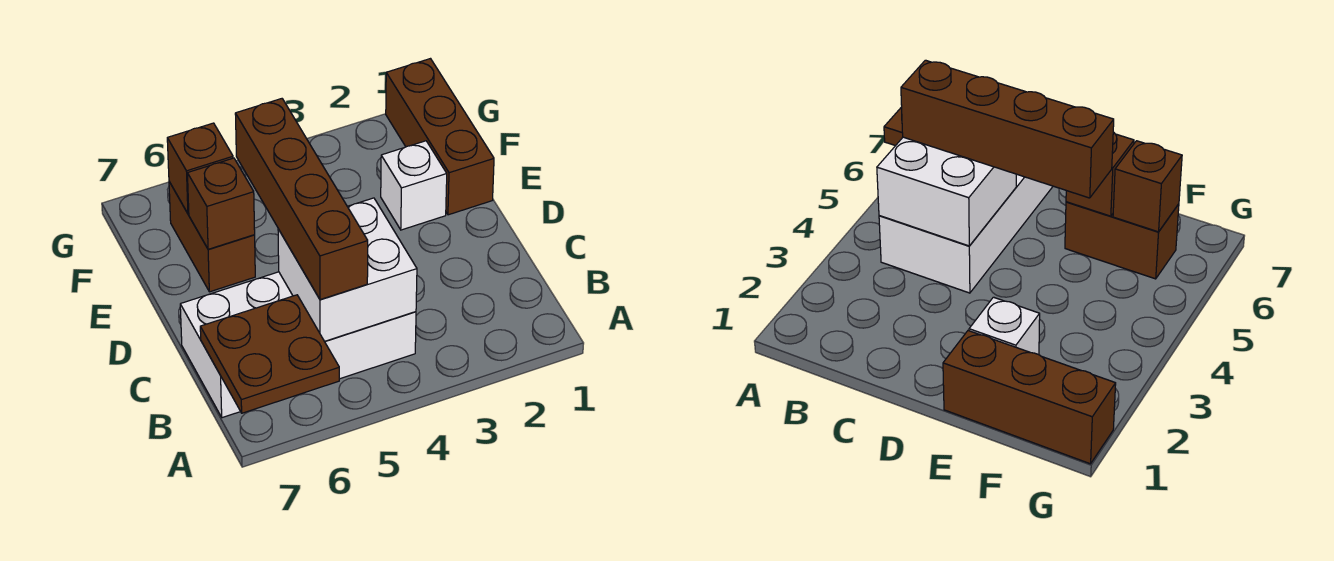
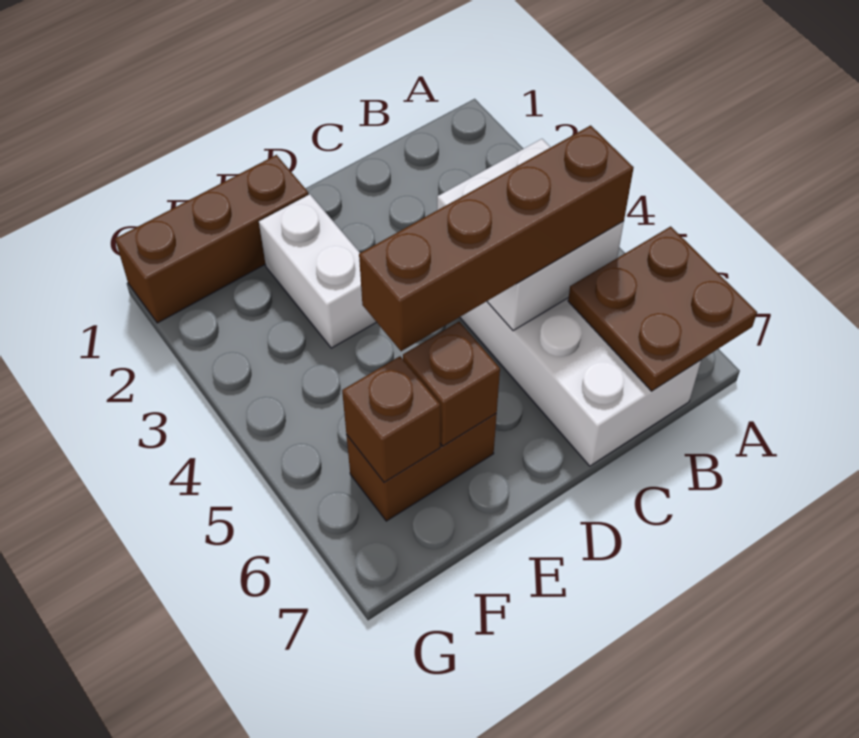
white 1x1 brick [381,141,447,230] -> white 1x2 brick [259,194,376,348]

